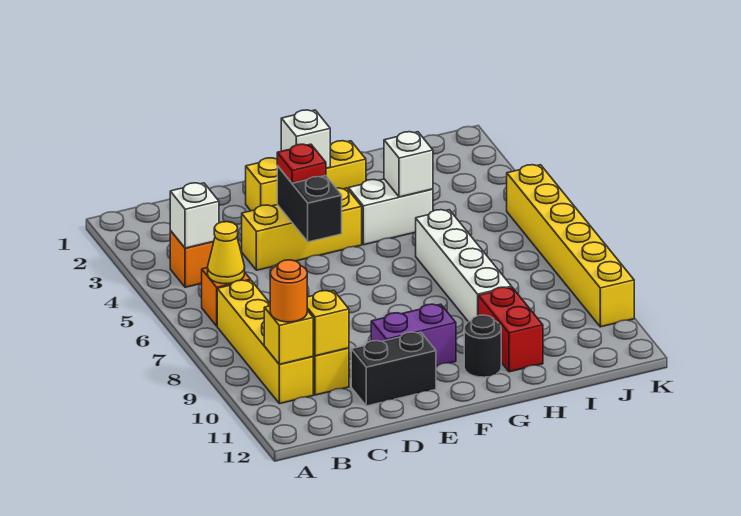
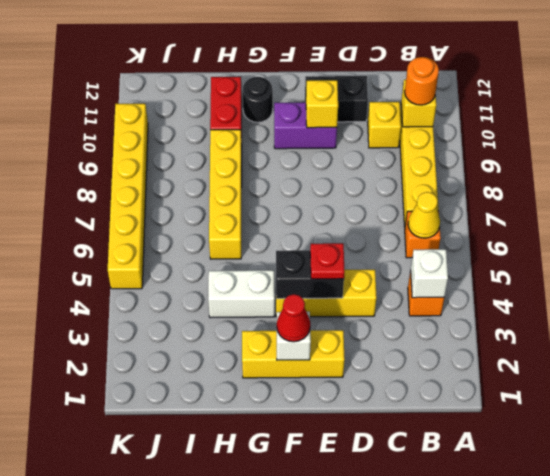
yellow 1x1 brick [307,291,349,356] -> yellow 1x1 brick moved to [306,80,338,128]
black 1x2 brick [277,166,342,242] -> black 1x2 brick turned to [276,250,344,299]
none -> red 1x1 cone [277,294,310,342]
white 1x1 brick [384,132,433,197] -> none
white 1x4 brick [416,210,512,322] -> yellow 1x4 brick [209,130,242,259]

